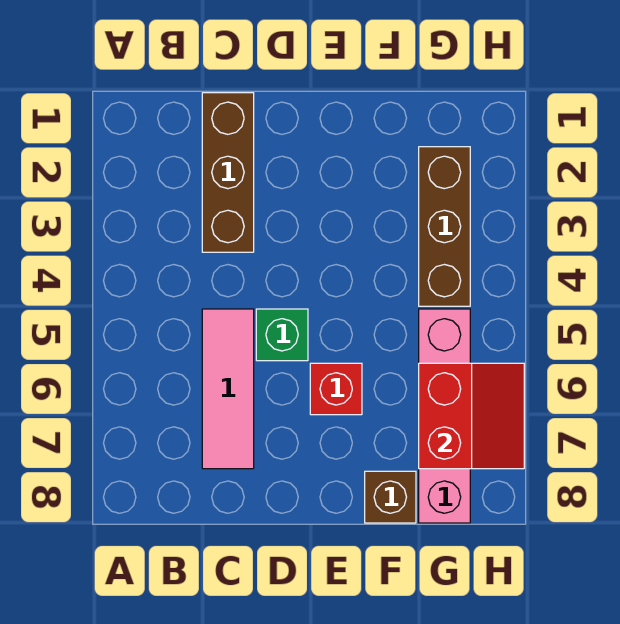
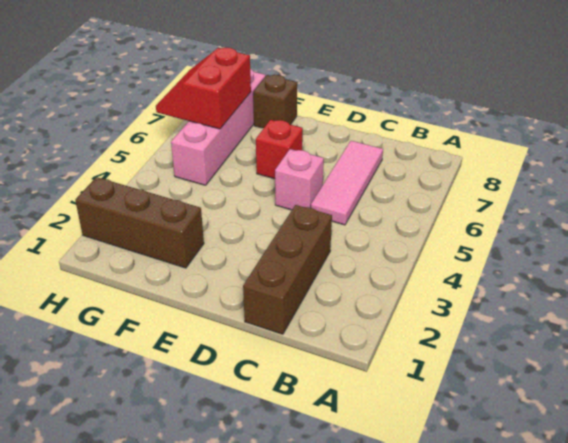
green 1x1 brick [256,309,308,361] -> pink 1x1 brick [275,149,324,210]
brown 1x3 brick [419,147,470,306] -> brown 1x3 brick turned to [75,177,204,268]

